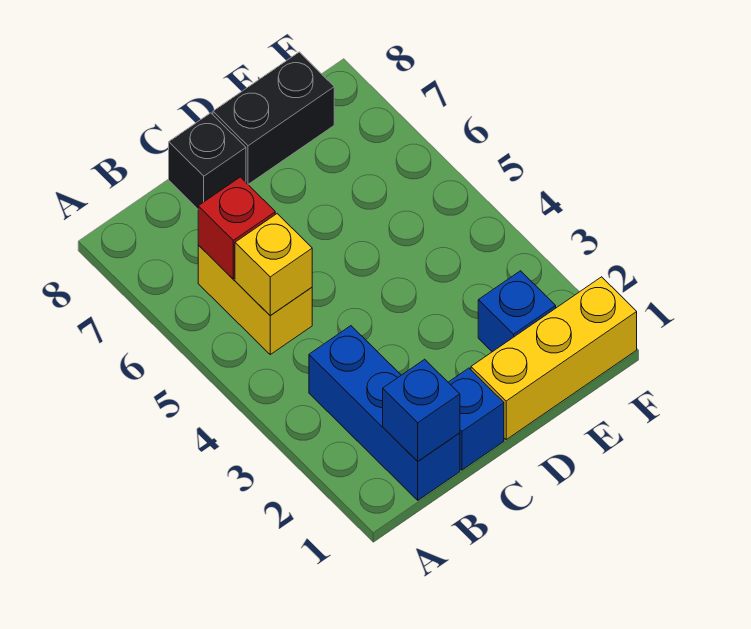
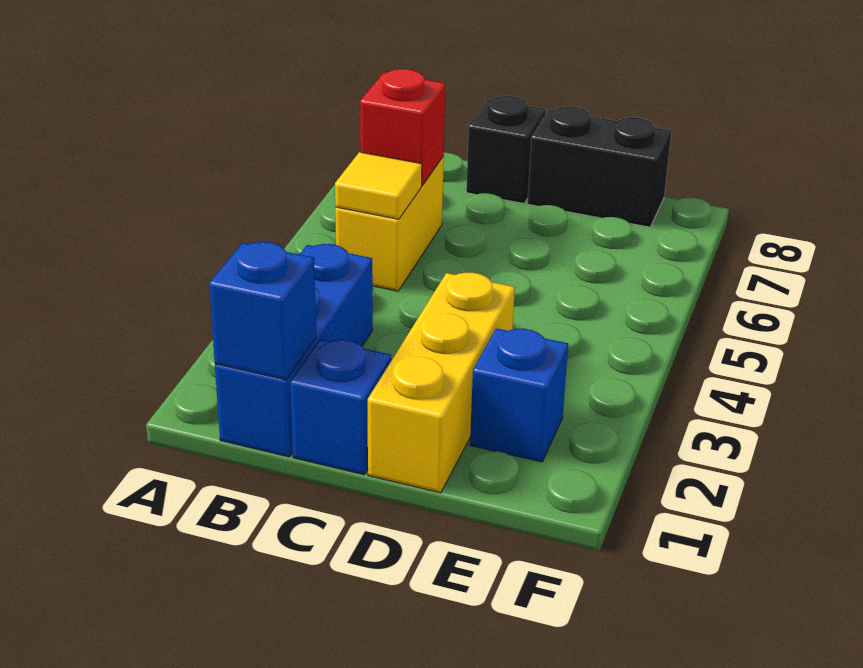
yellow 1x1 brick [235,214,312,316] -> yellow 1x1 tile [335,152,422,219]
yellow 1x3 brick [471,277,637,440] -> yellow 1x3 brick turned to [368,273,515,493]

